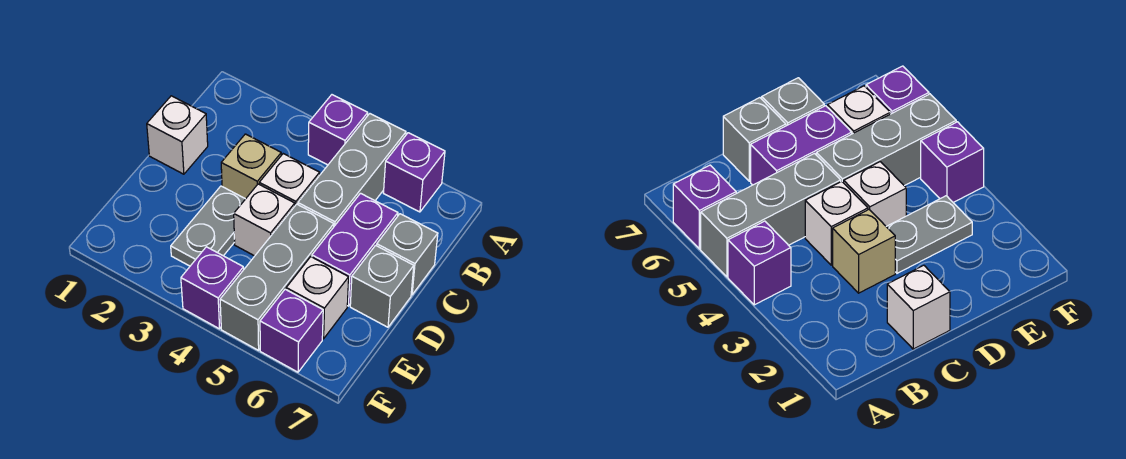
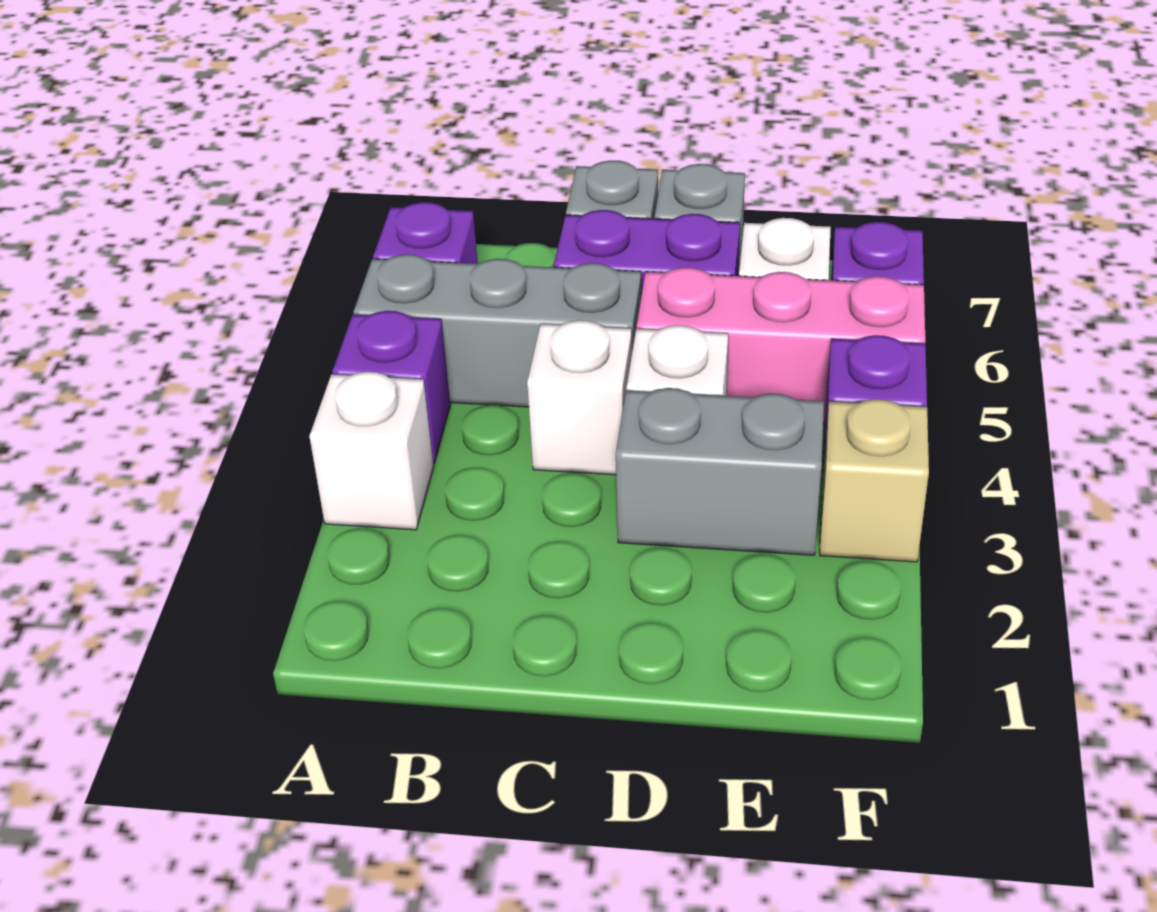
white 1x1 brick [147,96,208,174] -> white 1x1 brick moved to [309,372,434,530]
tan 1x1 brick [221,134,281,199] -> tan 1x1 brick moved to [820,399,929,562]
grey 1x2 plate [171,186,245,266] -> grey 1x2 brick [616,388,824,555]
grey 1x3 brick [220,204,334,350] -> pink 1x3 brick [637,267,925,424]

